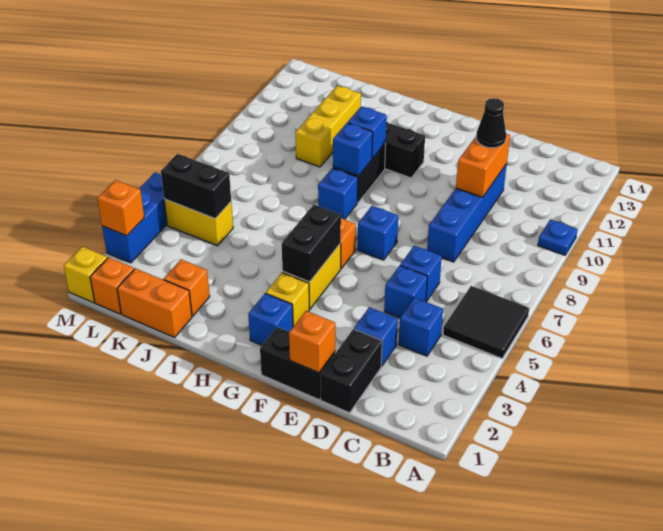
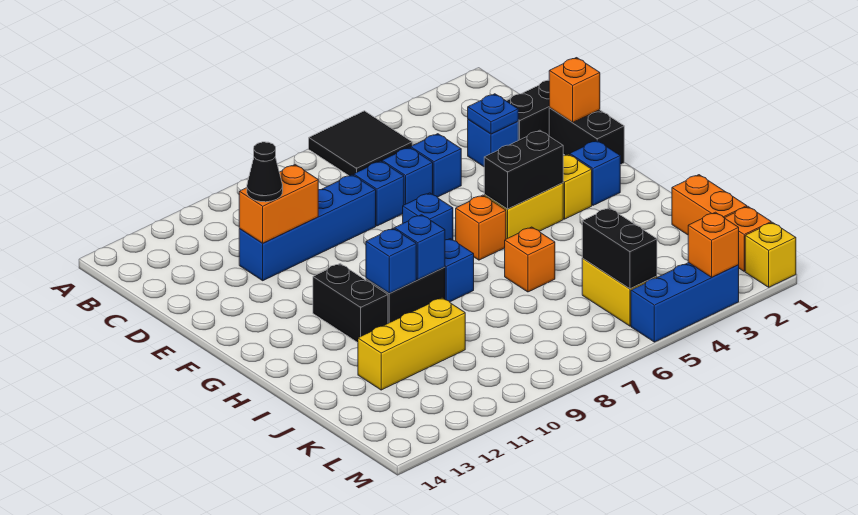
blue 1x1 plate [538,219,578,255] -> blue 1x1 plate moved to [468,94,518,134]
blue 1x1 brick [399,298,443,356] -> blue 1x1 brick moved to [354,161,404,226]
orange 1x1 brick [164,259,210,316] -> orange 1x1 brick moved to [505,227,555,292]

